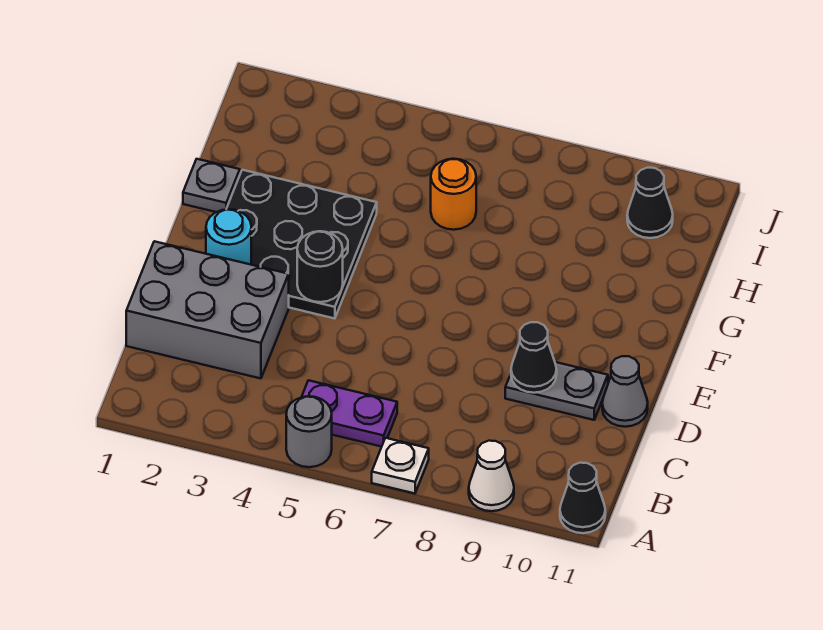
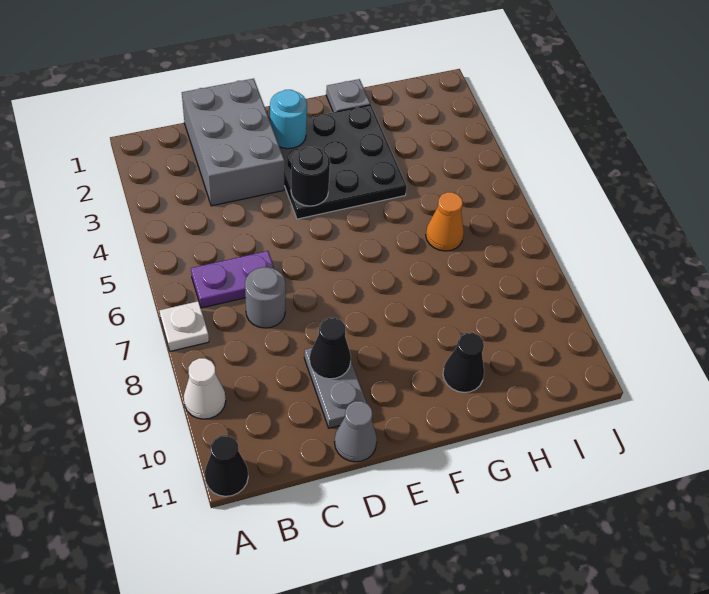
grey 1x1 round brick [286,396,332,467] -> grey 1x1 round brick moved to [245,267,286,328]
purple 1x2 plate [302,380,397,447] -> purple 1x2 plate turned to [191,251,274,308]
orange 1x1 round brick [431,159,476,230] -> orange 1x1 cone [426,192,464,251]
black 1x1 cone [627,168,673,238] -> black 1x1 cone moved to [443,333,484,392]

